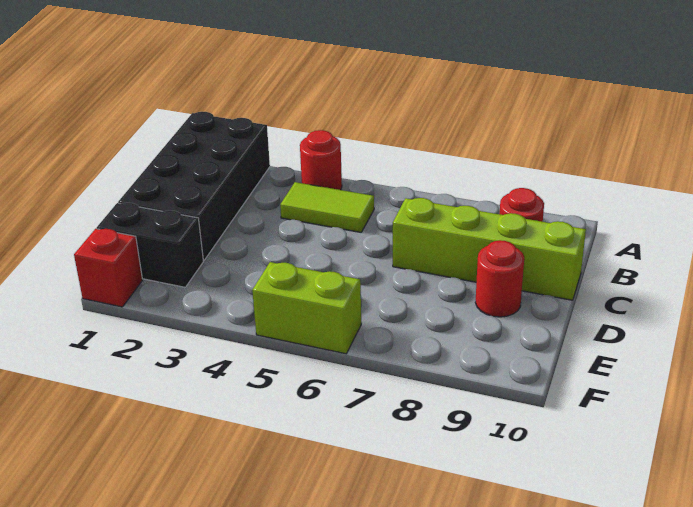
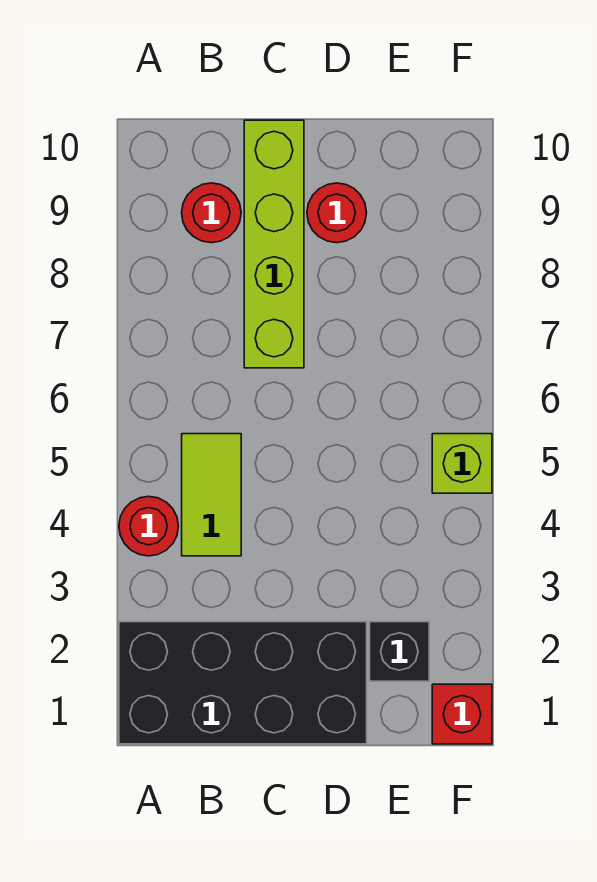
black 1x2 brick [97,203,203,287] -> black 1x1 brick [370,622,429,681]
lime 1x2 brick [252,262,361,354] -> lime 1x1 brick [432,434,492,493]

